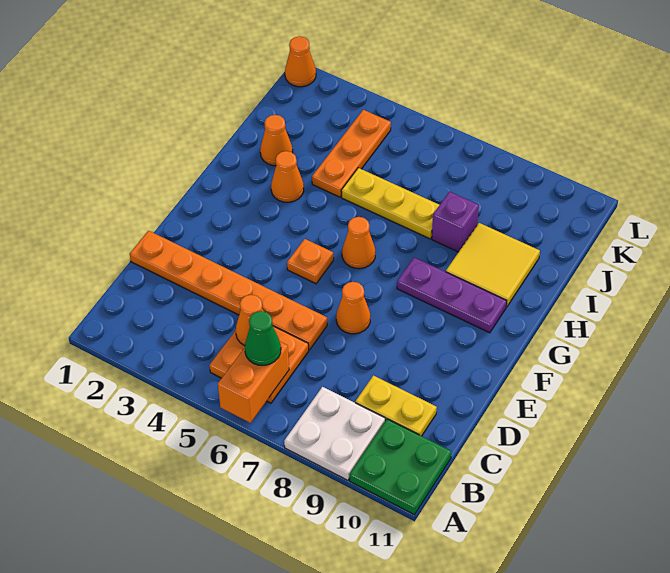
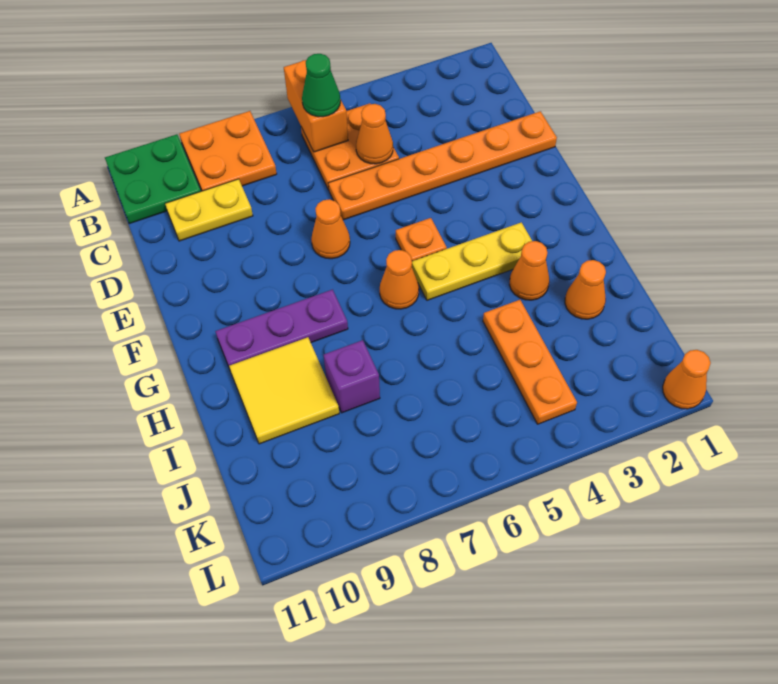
white 2x2 plate [284,387,385,480] -> orange 2x2 plate [179,111,277,191]
yellow 1x3 plate [341,168,439,239] -> yellow 1x3 plate moved to [412,222,532,300]

